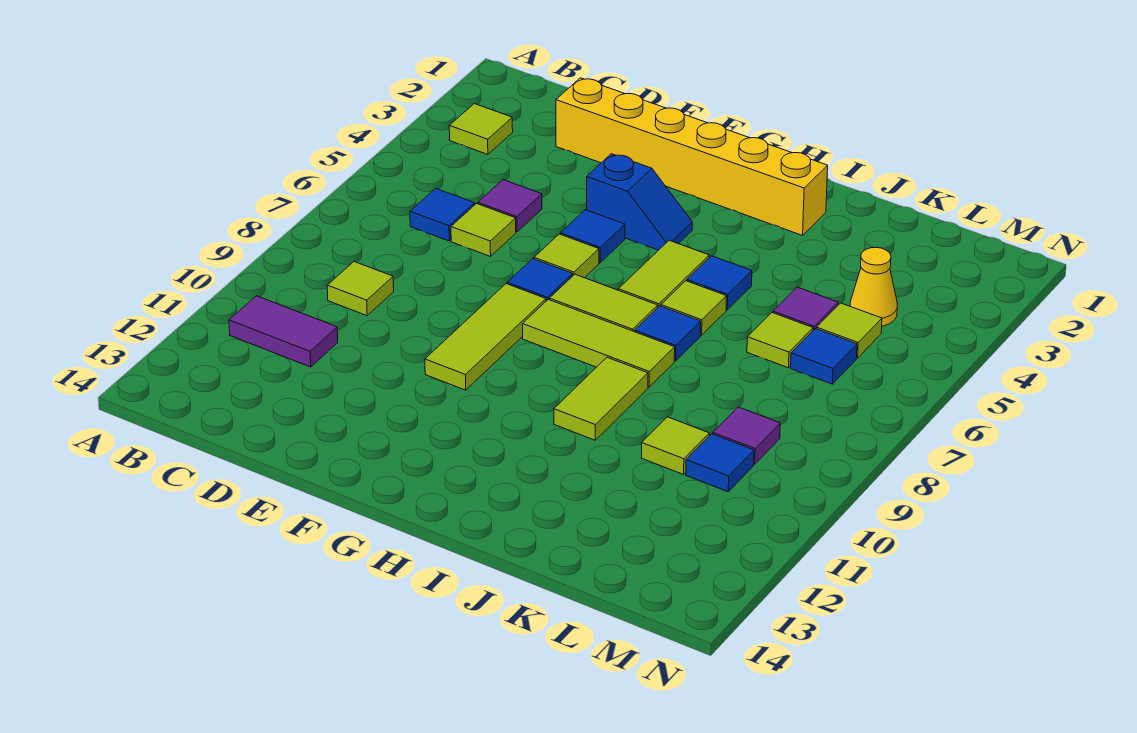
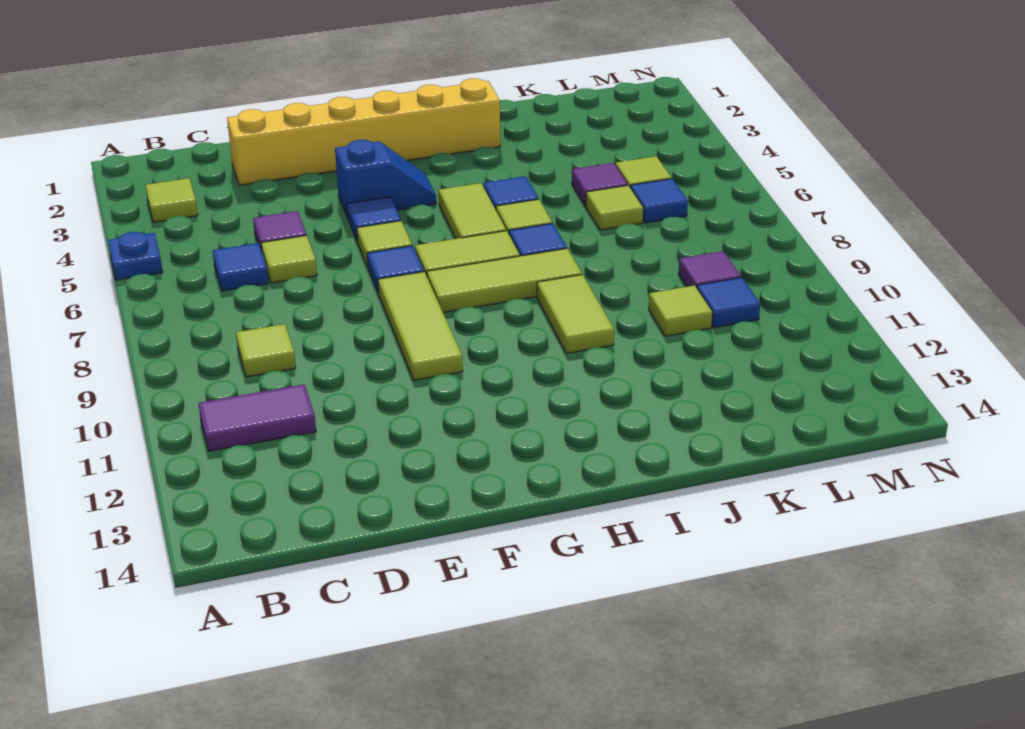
none -> blue 1x1 plate [108,232,163,280]
yellow 1x1 cone [850,247,897,326] -> none

